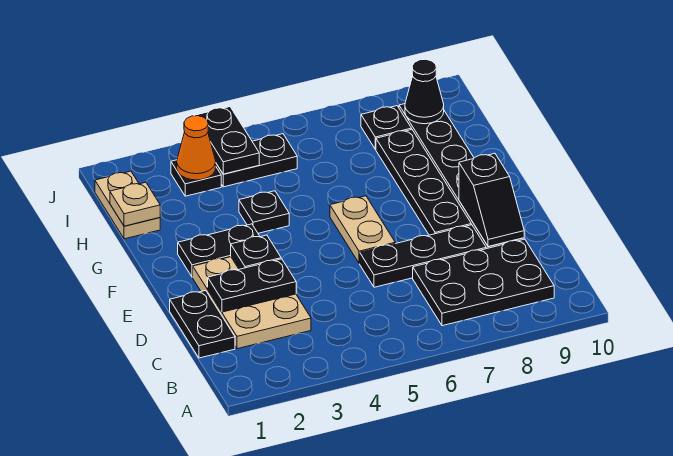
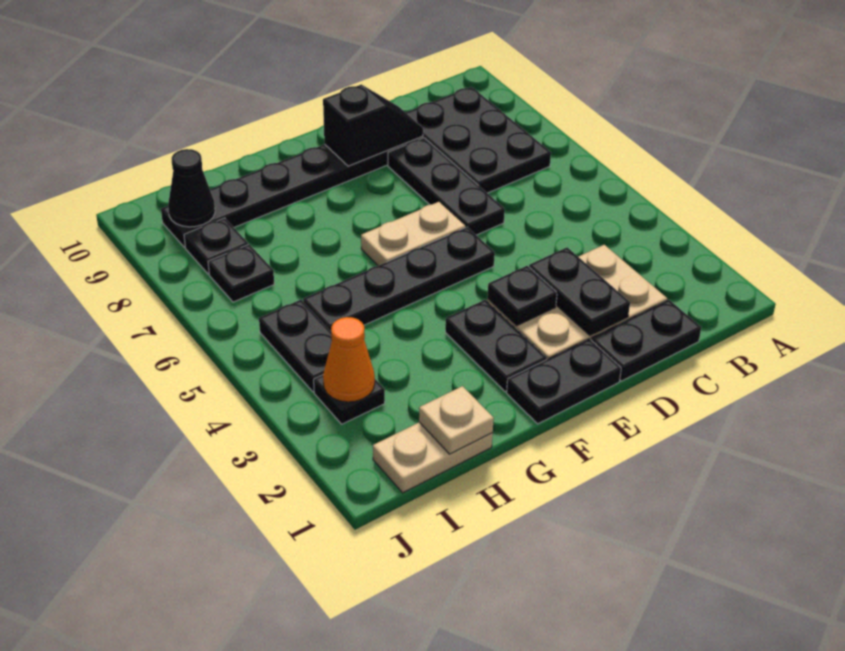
black 1x4 plate [376,130,471,235] -> black 1x4 plate moved to [303,227,495,331]
black 1x1 plate [239,191,289,233] -> black 1x1 plate moved to [208,244,274,302]
black 1x2 plate [194,107,259,174] -> black 1x2 plate moved to [507,339,621,424]

